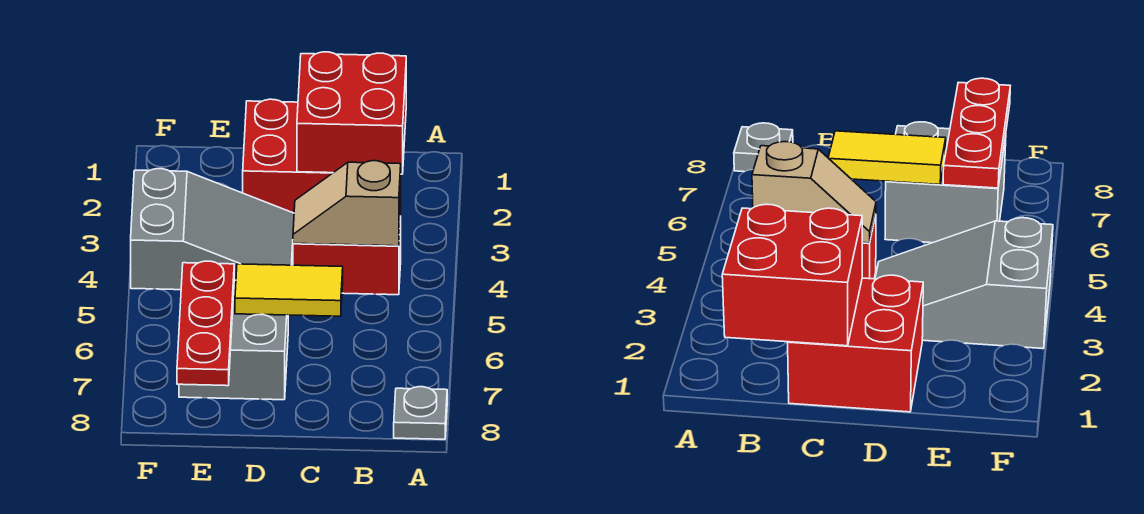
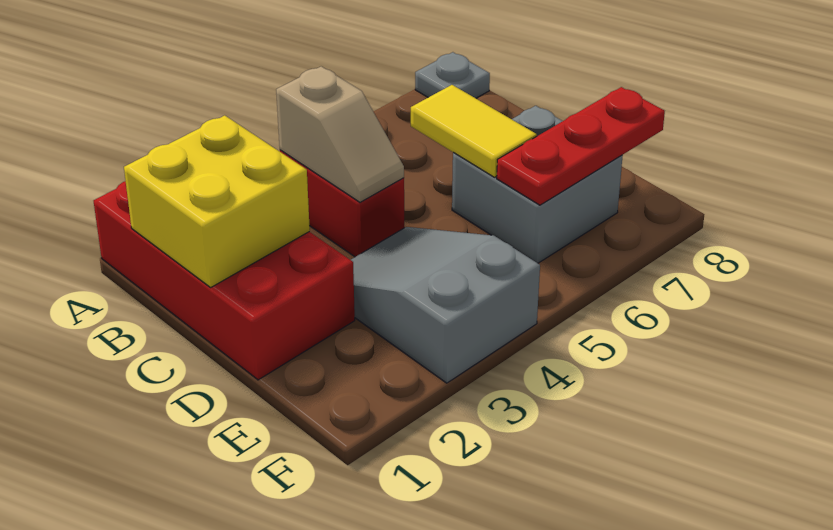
red 2x2 brick [297,52,406,174] -> yellow 2x2 brick [124,115,310,287]
red 2x2 brick [243,99,332,213] -> red 2x4 brick [94,181,355,380]

